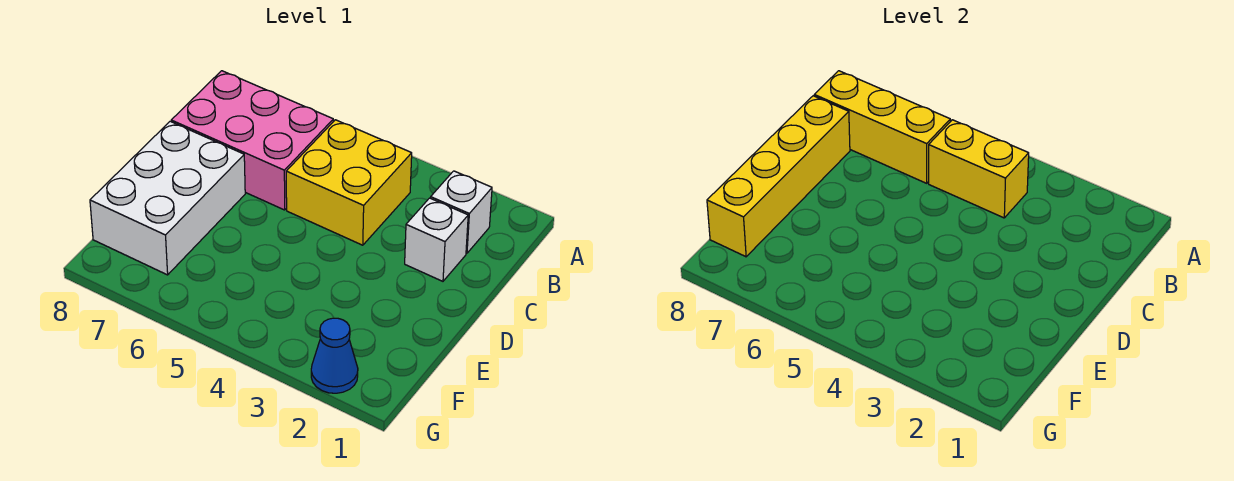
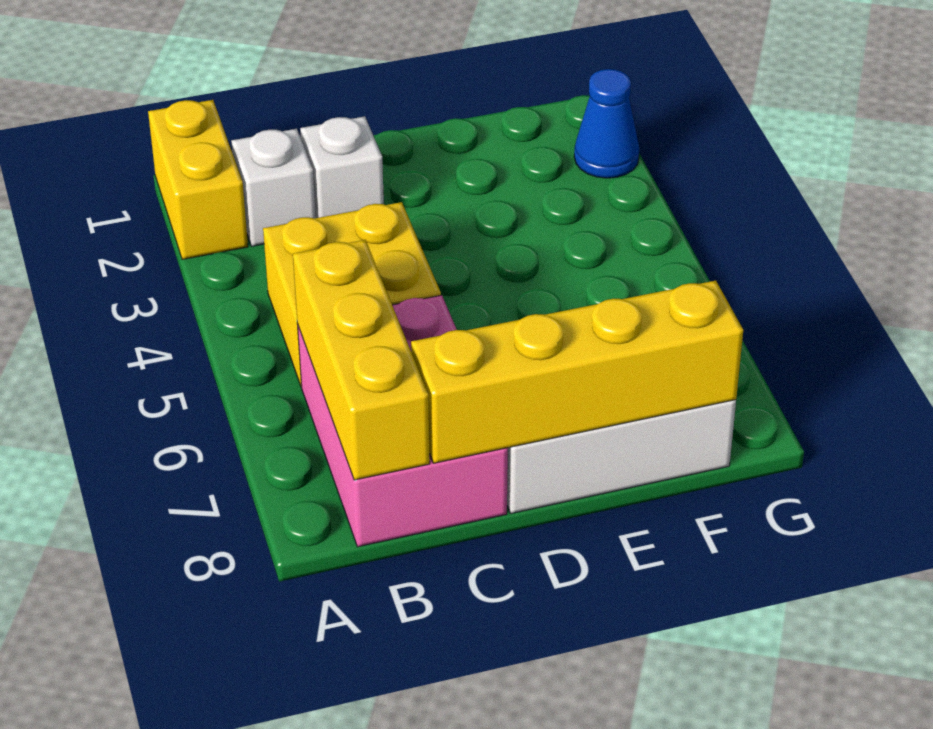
yellow 1x2 brick [929,120,1029,218] -> yellow 1x2 brick moved to [148,100,248,259]

